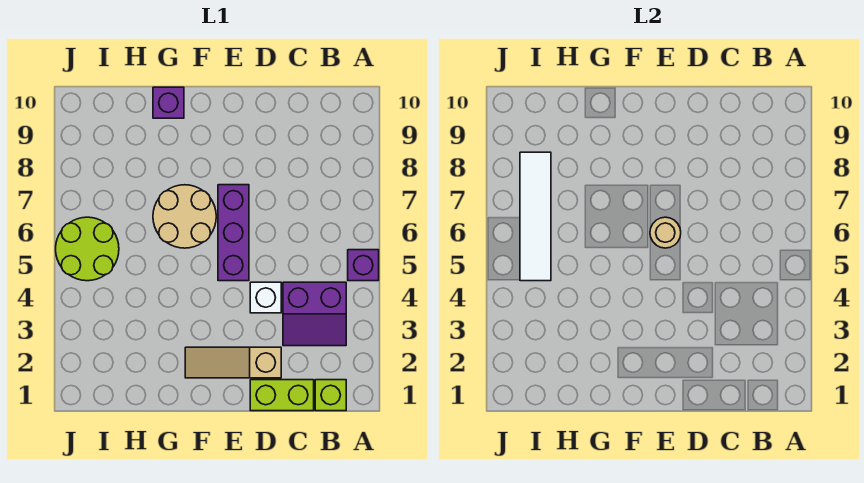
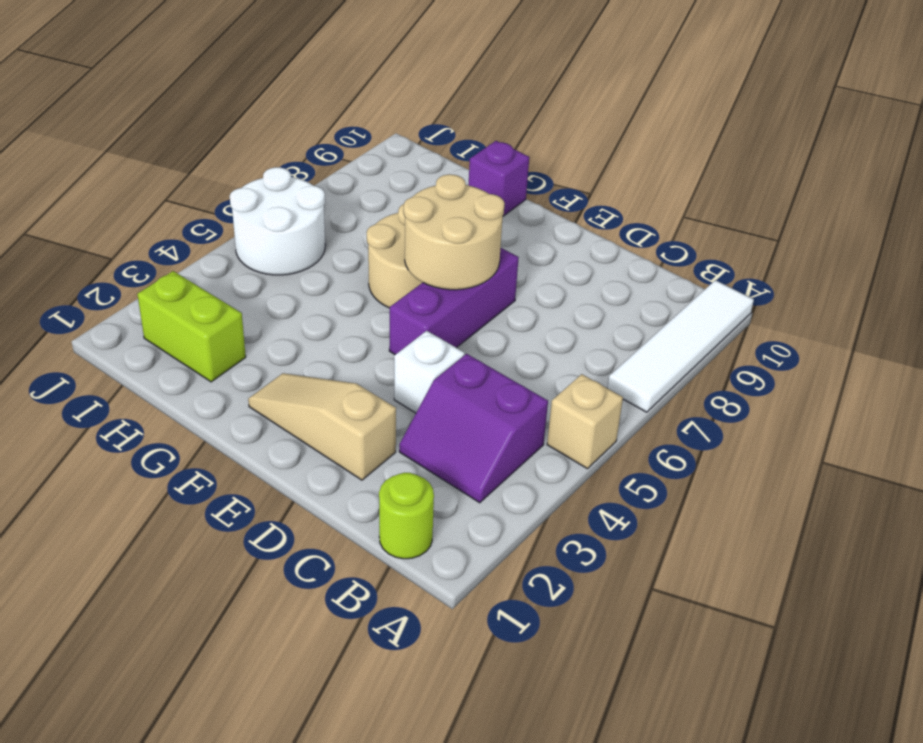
purple 1x1 brick [348,250,379,281] -> tan 1x1 brick [547,374,623,469]
lime 1x1 brick [315,380,346,411] -> lime 1x1 round brick [379,473,434,559]
lime 1x2 brick [250,380,314,411] -> lime 1x2 brick moved to [137,271,246,382]
tan 1x1 round brick [650,217,681,248] -> tan 2x2 round brick [404,174,505,290]
lime 2x2 round brick [56,217,119,281] -> white 2x2 round brick [230,167,325,275]
white 1x4 tile [520,152,551,281] -> white 1x4 tile moved to [607,280,754,412]

